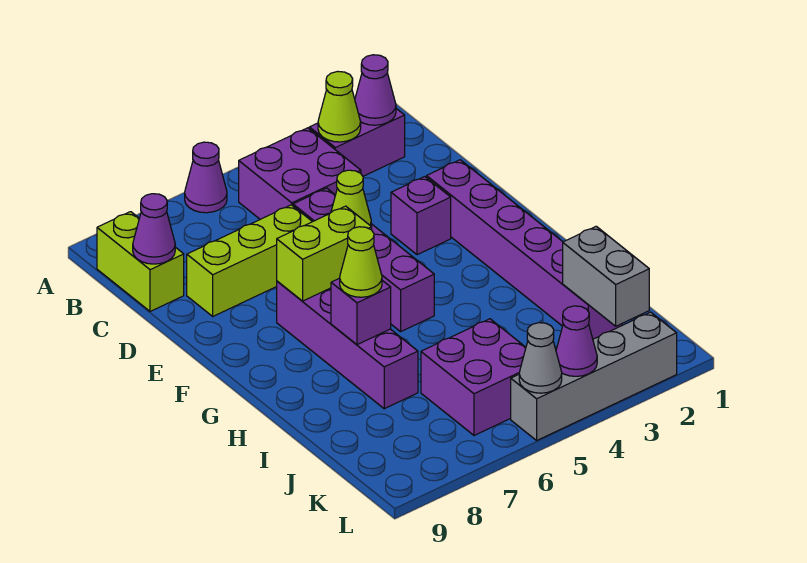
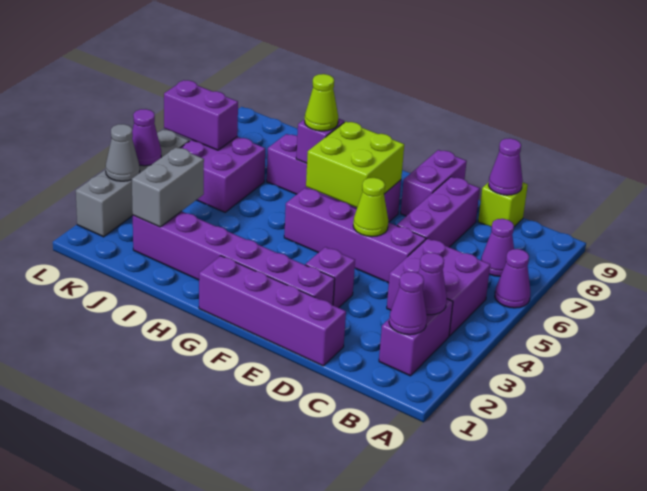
lime 1x1 cone [318,71,361,142] -> purple 1x1 cone [418,253,447,315]
none -> purple 1x1 cone [481,219,514,276]
lime 1x2 brick [97,212,184,311] -> lime 1x1 brick [478,182,528,227]
none -> purple 1x4 brick [199,256,346,366]
lime 1x3 brick [187,205,312,316] -> purple 1x3 brick [397,177,480,247]
none -> purple 1x2 brick [401,150,467,216]
lime 1x2 brick [277,206,372,301] -> lime 2x2 brick [306,122,404,208]
grey 1x2 brick [563,226,649,326] -> grey 1x2 brick turned to [132,147,204,227]
none -> purple 1x2 brick [164,80,238,150]
grey 1x1 cone [519,323,562,393] -> grey 1x1 cone moved to [106,124,140,181]

